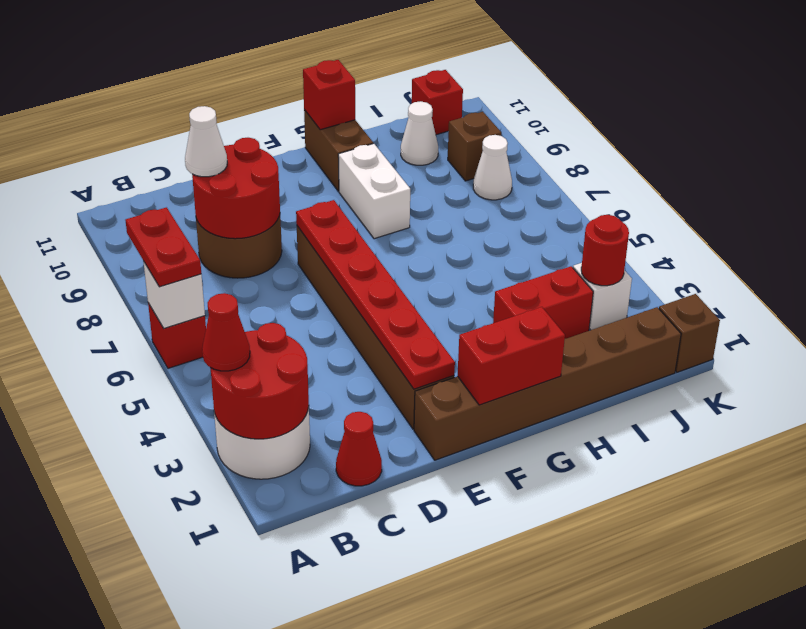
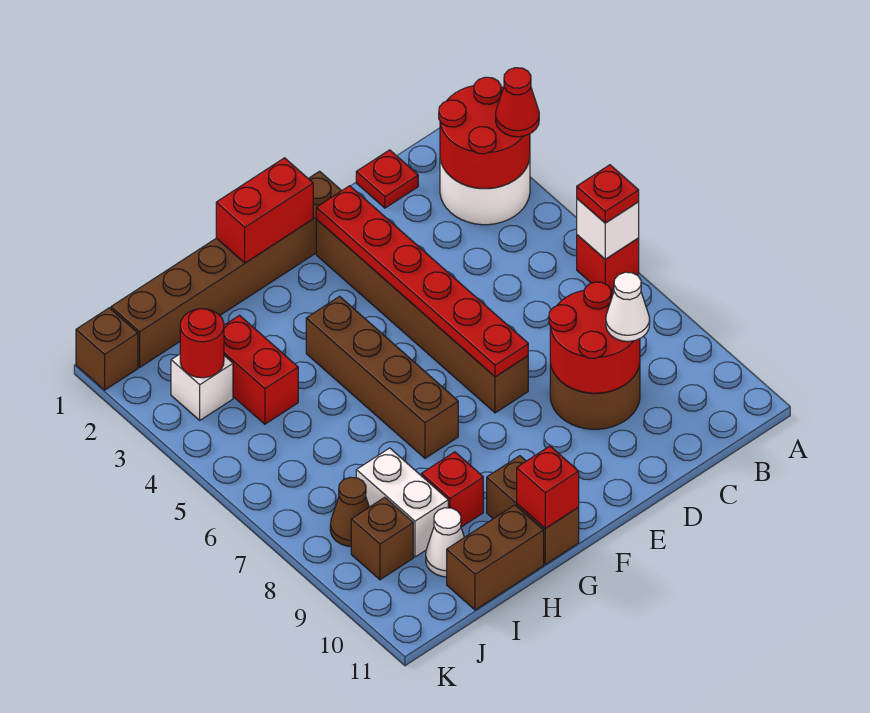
red 1x2 plate [125,207,201,287] -> red 1x1 plate [577,165,639,223]
red 1x1 cone [336,412,382,486] -> red 1x1 plate [356,150,418,208]
none -> brown 1x4 brick [306,296,458,458]
white 1x2 brick [338,143,410,239] -> white 1x2 brick moved to [356,448,448,557]
red 1x2 brick [493,266,593,339] -> red 1x2 brick turned to [224,315,298,424]
none -> brown 1x2 brick [447,505,544,610]
white 1x1 cone [473,135,512,200] -> brown 1x1 cone [330,477,369,546]
red 1x1 brick [412,70,463,135] -> red 1x1 brick moved to [421,452,483,527]

